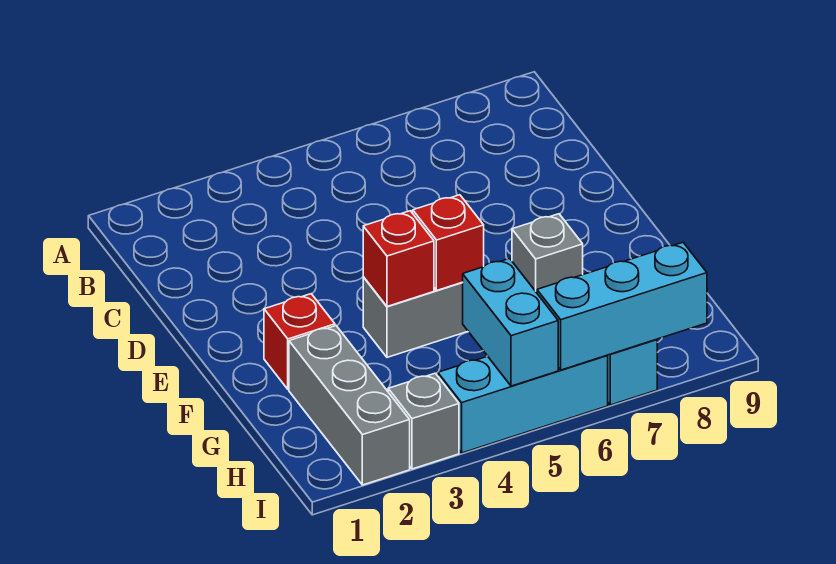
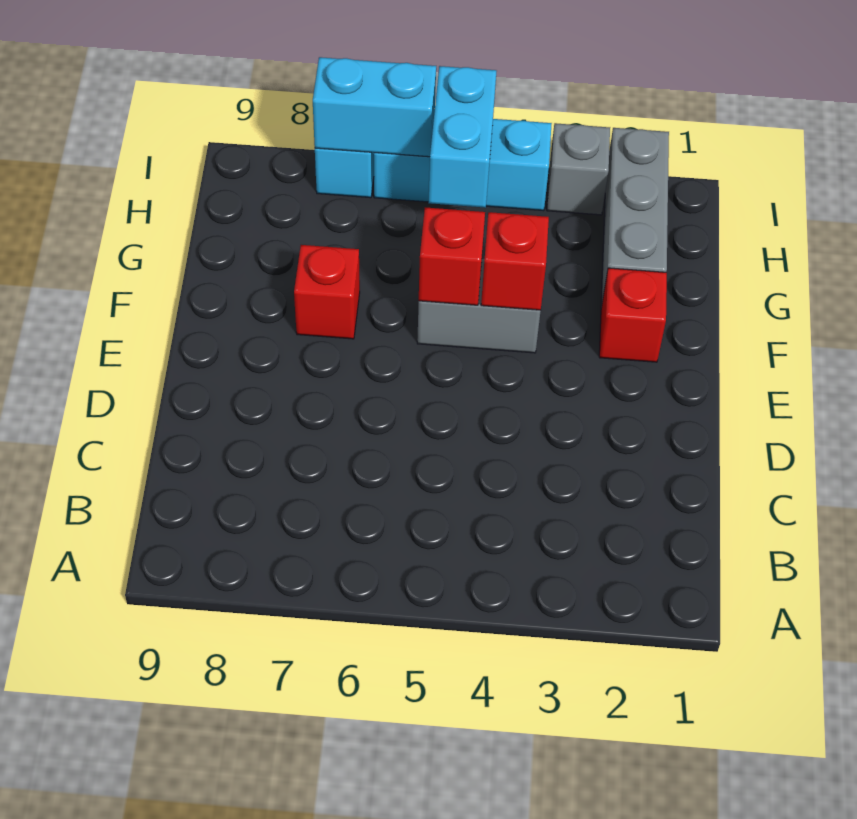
grey 1x1 brick [512,214,583,293] -> red 1x1 brick [294,245,360,339]
cyan 1x3 brick [537,243,707,370] -> cyan 1x2 brick [313,57,436,157]

